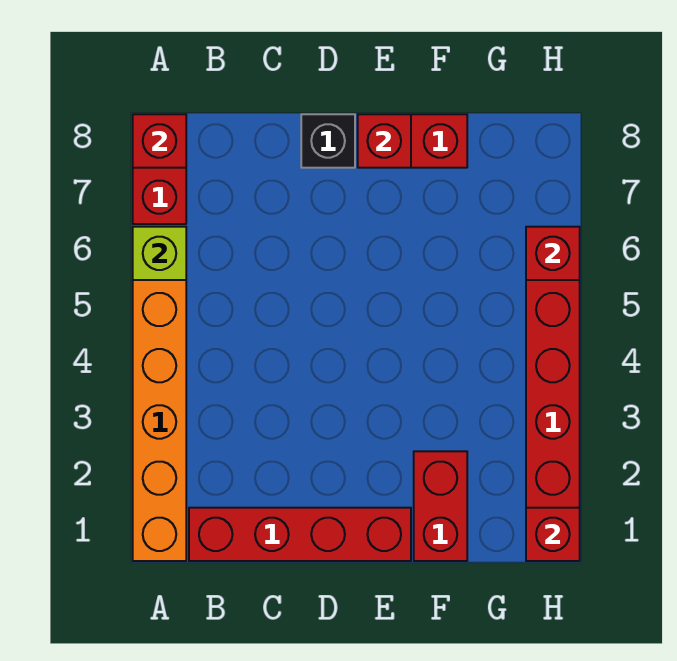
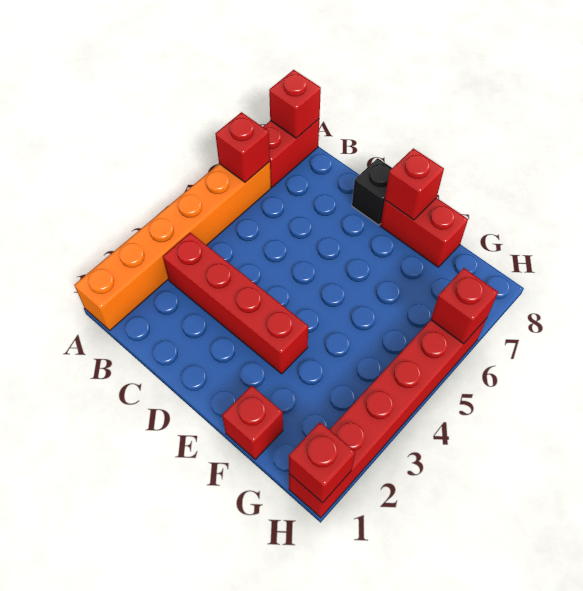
lime 1x1 brick [133,227,186,280] -> red 1x1 brick [215,112,270,182]
red 1x4 brick [189,508,411,561] -> red 1x4 brick moved to [163,233,308,374]
red 1x2 brick [414,451,467,561] -> red 1x1 brick [222,386,283,459]

